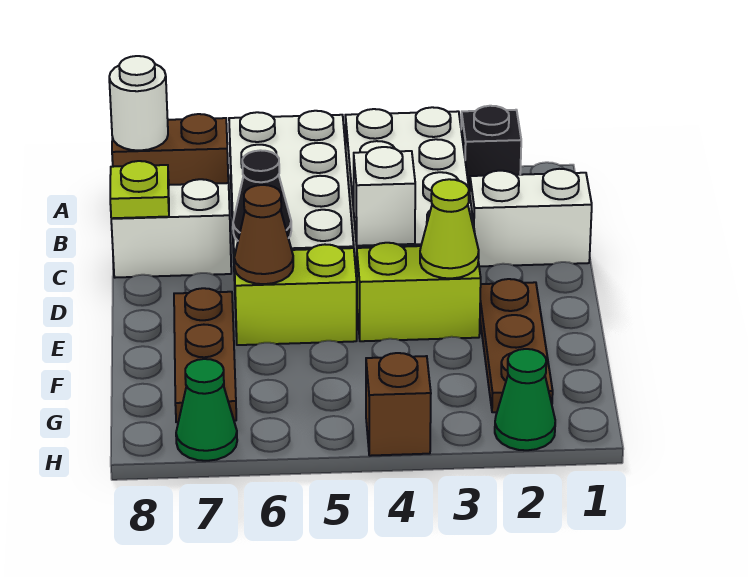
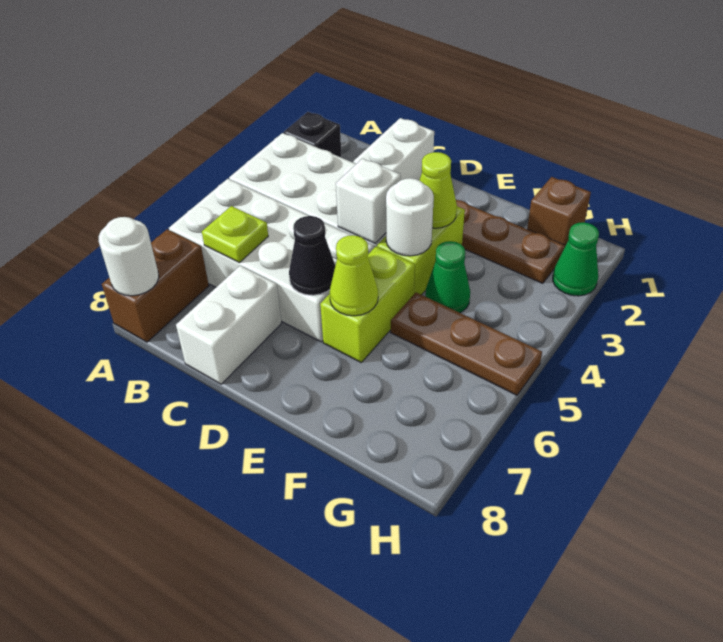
lime 1x1 plate [110,161,169,218] -> lime 1x1 plate moved to [202,206,268,263]
none -> white 1x1 round brick [386,178,434,256]
brown 1x1 cone [234,185,293,284] -> lime 1x1 cone [329,235,378,316]
brown 1x3 plate [174,288,236,422] -> brown 1x3 plate moved to [391,293,542,395]
brown 1x1 brick [366,353,431,456] -> brown 1x1 brick moved to [527,177,591,246]
green 1x1 cone [176,359,237,461] -> green 1x1 cone moved to [425,241,470,313]

